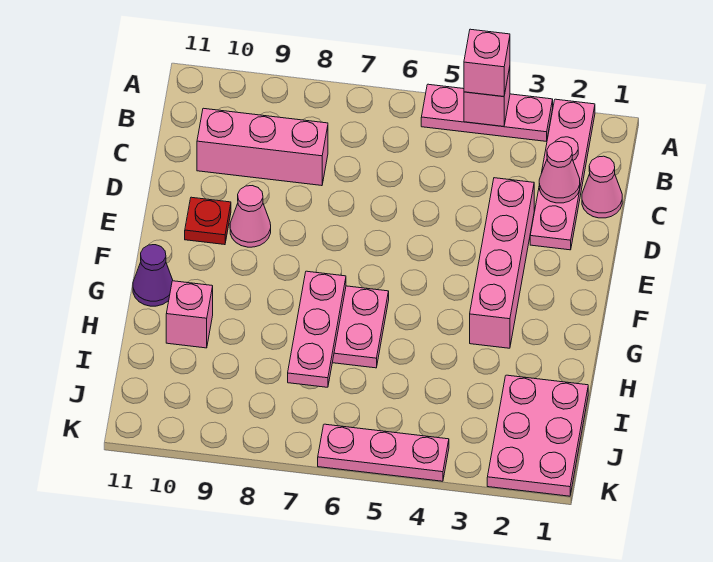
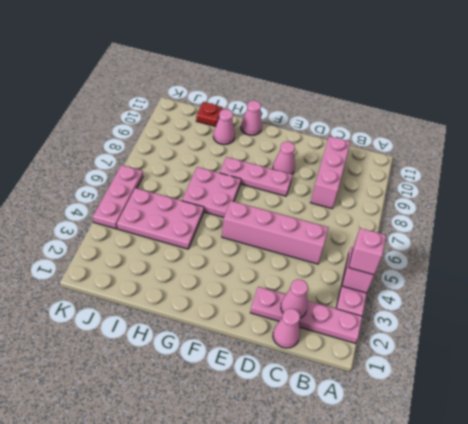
pink 1x4 brick [470,178,534,348] -> pink 1x4 brick moved to [222,201,328,264]
red 1x1 plate [185,197,231,245] -> red 1x1 plate moved to [196,102,223,126]
pink 1x3 plate [288,271,346,387] -> pink 1x3 plate moved to [220,157,293,196]
purple 1x1 cone [133,245,173,306] -> pink 1x1 cone [241,101,262,135]
pink 1x1 brick [166,281,213,348] -> pink 1x1 cone [213,109,235,145]
pink 2x3 plate [487,375,588,496] -> pink 2x3 plate moved to [117,188,204,249]

